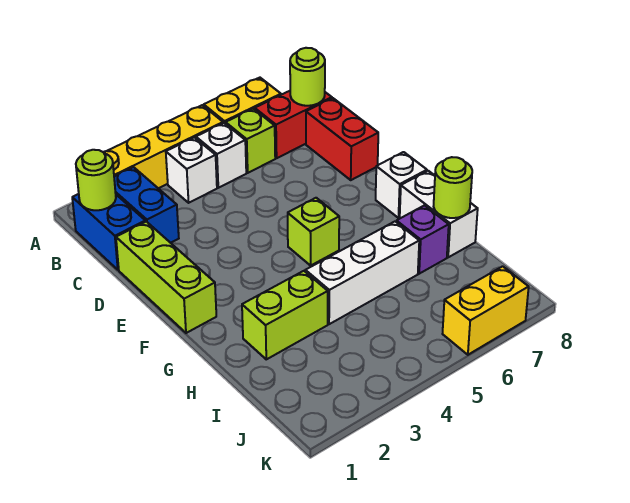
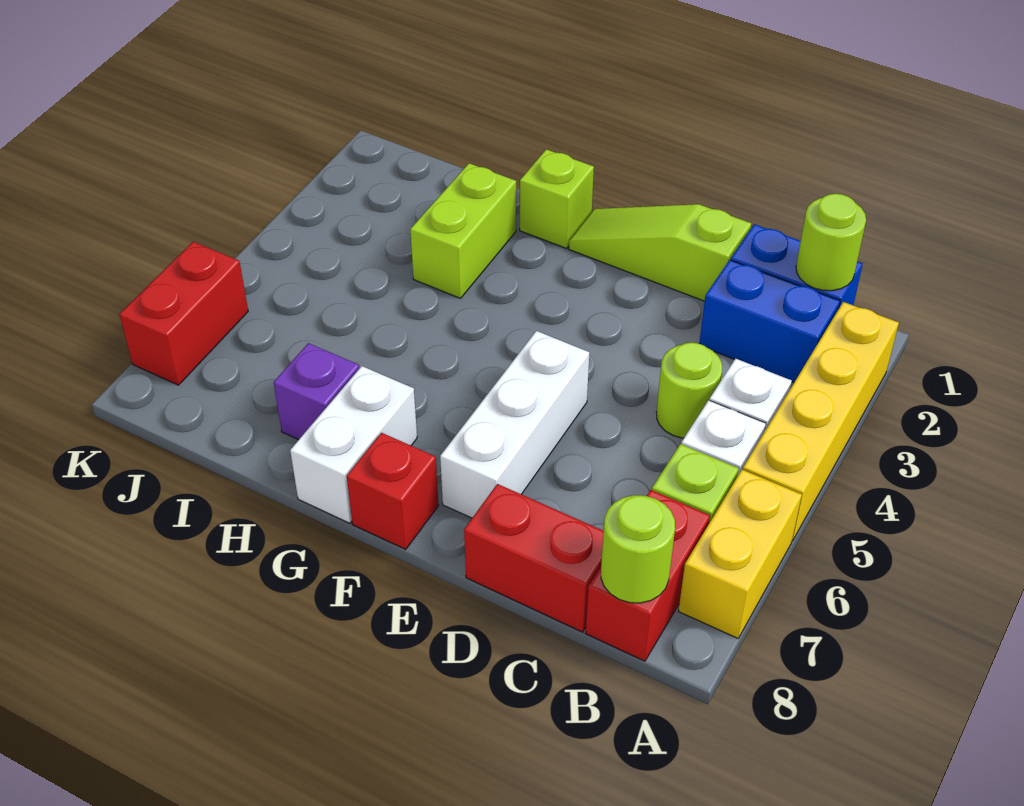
lime 1x3 brick [116,222,216,333] -> lime 1x3 slope [569,204,751,301]
lime 1x1 brick [288,198,339,265] -> lime 1x1 brick moved to [520,149,594,249]
white 1x1 brick [376,152,427,218] -> red 1x1 brick [347,433,438,549]
white 1x2 brick [400,171,478,257] -> white 1x2 brick turned to [290,366,417,523]
white 1x3 brick [305,222,419,324] -> white 1x3 brick moved to [440,331,589,518]
lime 1x1 round brick [434,157,472,218] -> lime 1x1 round brick moved to [656,342,722,438]
yellow 1x2 brick [443,266,529,355] -> red 1x2 brick [119,242,248,385]

